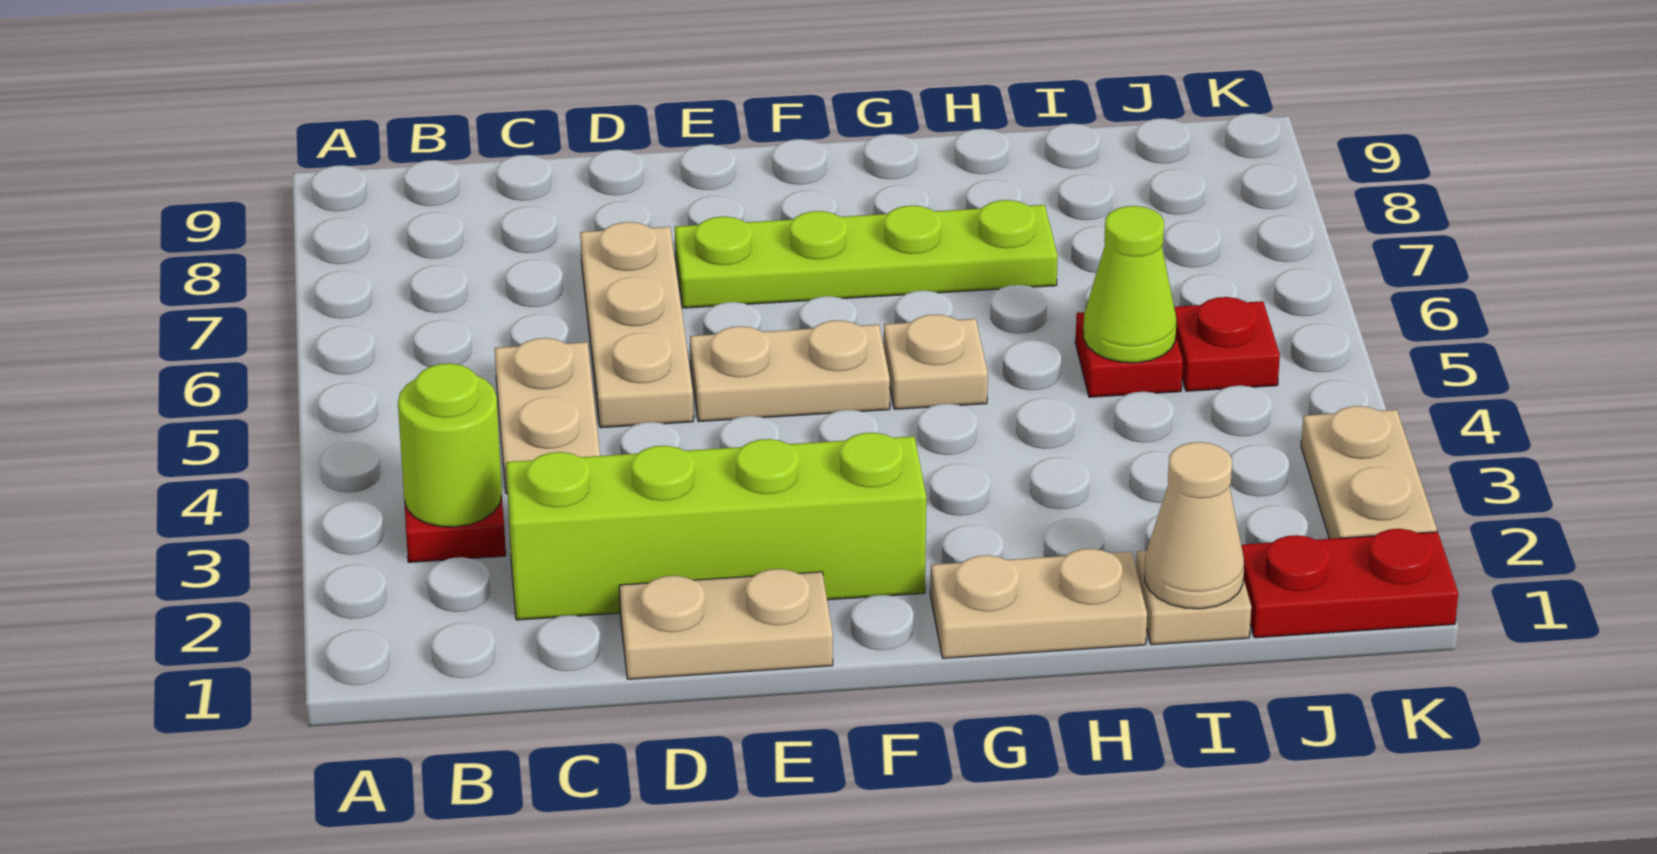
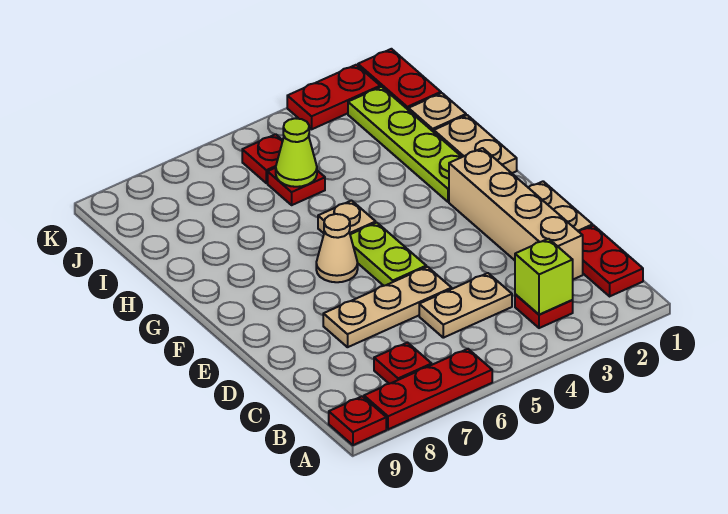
none -> red 1x3 plate [364,349,492,429]
none -> red 1x1 plate [329,396,386,445]
none -> red 1x2 plate [579,225,643,296]
lime 1x1 round brick [398,363,502,527] -> lime 1x1 brick [515,239,573,315]
none -> red 1x1 plate [374,343,432,384]
lime 1x4 brick [506,433,926,620] -> tan 1x4 brick [449,148,583,279]
tan 1x2 plate [690,320,890,422] -> lime 1x2 plate [350,223,426,286]
lime 1x4 plate [675,200,1058,308] -> lime 1x4 plate moved to [348,87,462,202]
tan 1x1 cone [1145,442,1244,609] -> tan 1x1 cone moved to [316,214,358,282]
tan 1x2 plate [1301,406,1437,539] -> red 1x2 plate [287,65,380,129]

